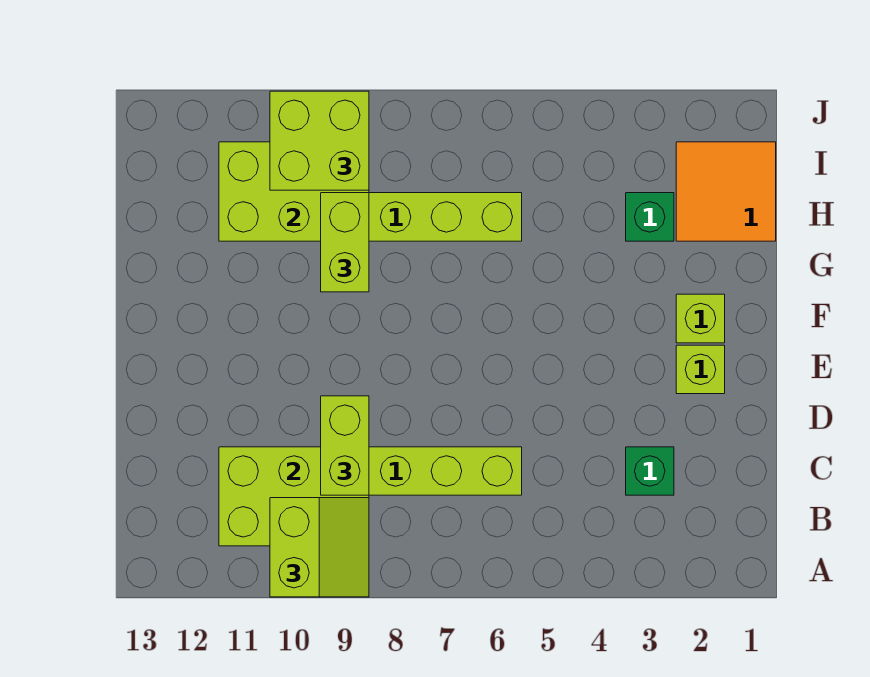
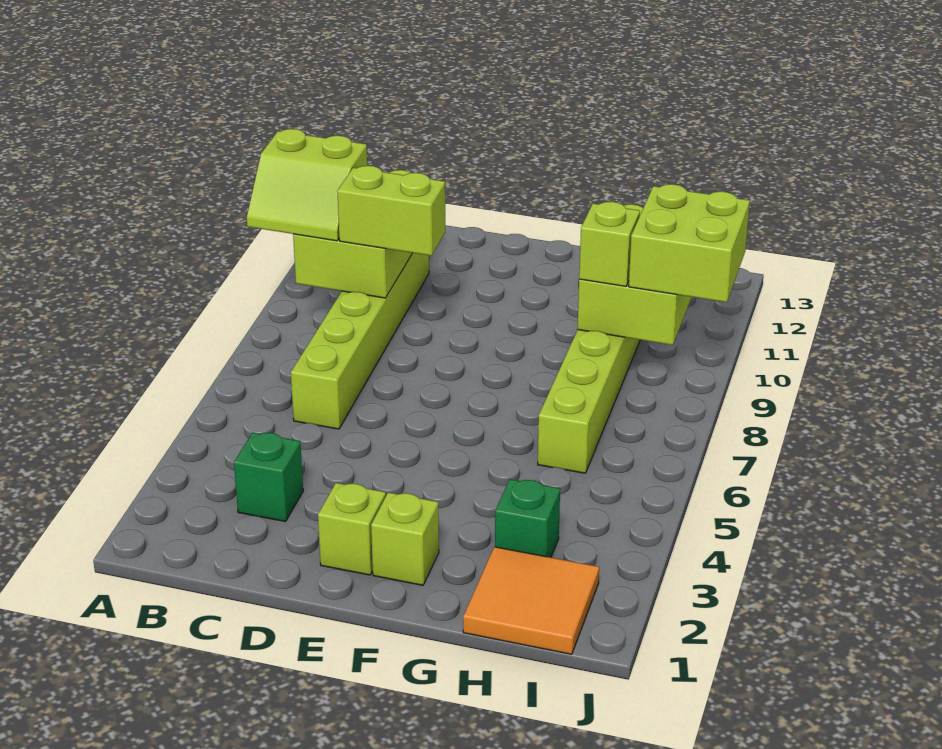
lime 1x2 brick [321,193,369,292] -> lime 1x1 brick [579,202,640,286]

